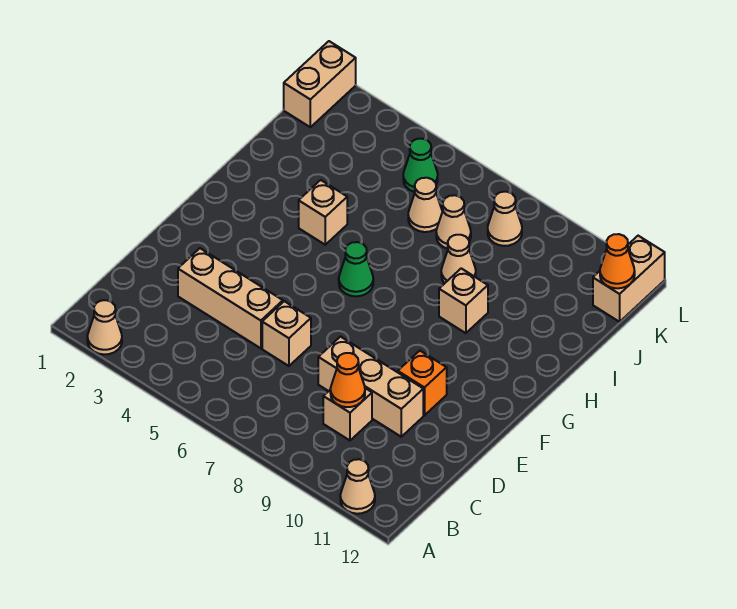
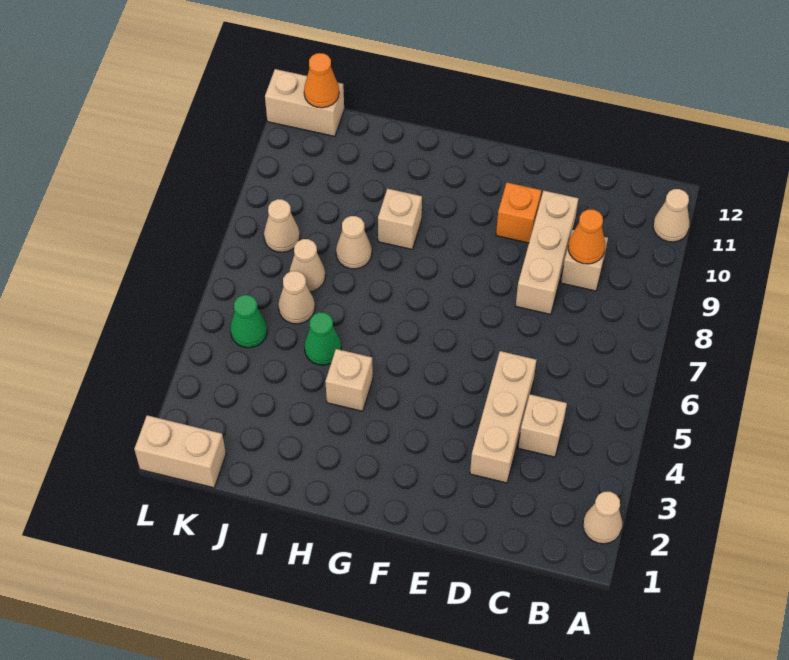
tan 1x1 brick [262,301,311,366] -> tan 1x1 brick moved to [518,394,567,457]
green 1x1 cone [339,242,373,296] -> green 1x1 cone moved to [304,312,341,365]

